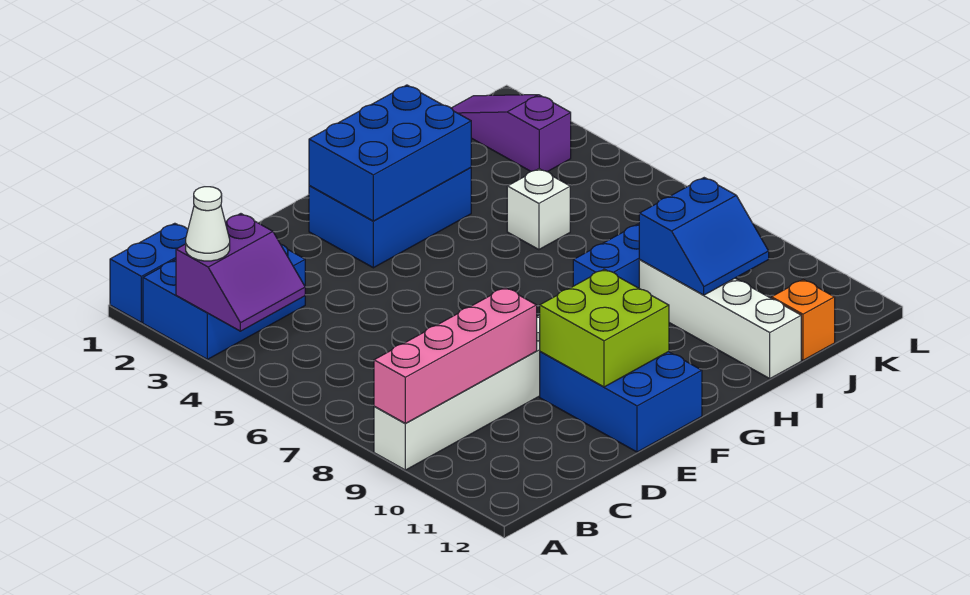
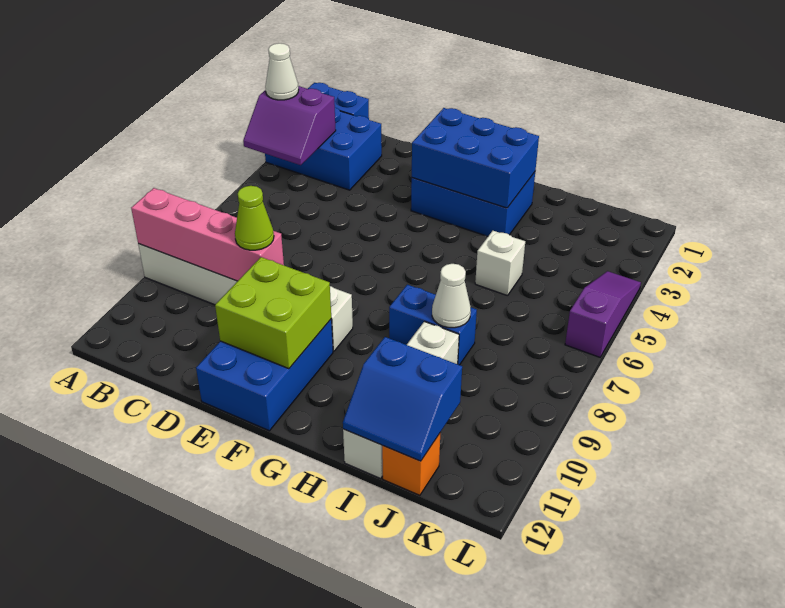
none -> lime 1x1 cone [235,186,274,250]
none -> white 1x1 cone [432,264,471,328]
blue 2x2 slope [639,178,769,295] -> blue 2x2 slope moved to [343,337,462,461]
purple 1x3 slope [451,95,571,172] -> purple 1x3 slope moved to [565,271,641,357]

